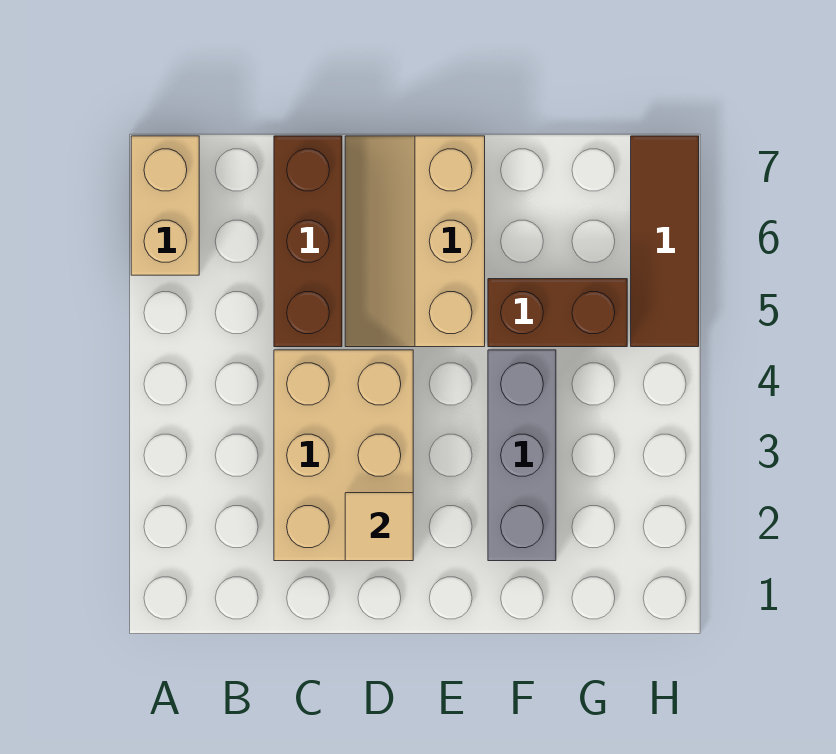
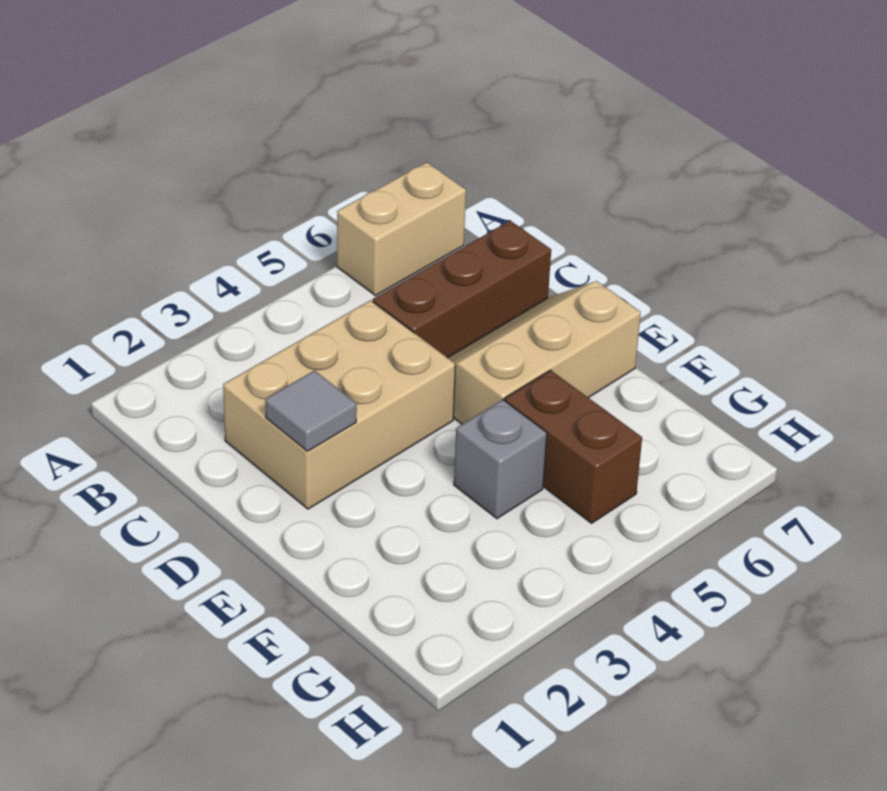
tan 1x1 tile [345,493,413,561] -> grey 1x1 tile [265,371,357,451]
grey 1x3 brick [488,350,556,561] -> grey 1x1 brick [454,400,547,519]
brown 1x3 tile [631,136,699,347] -> none

